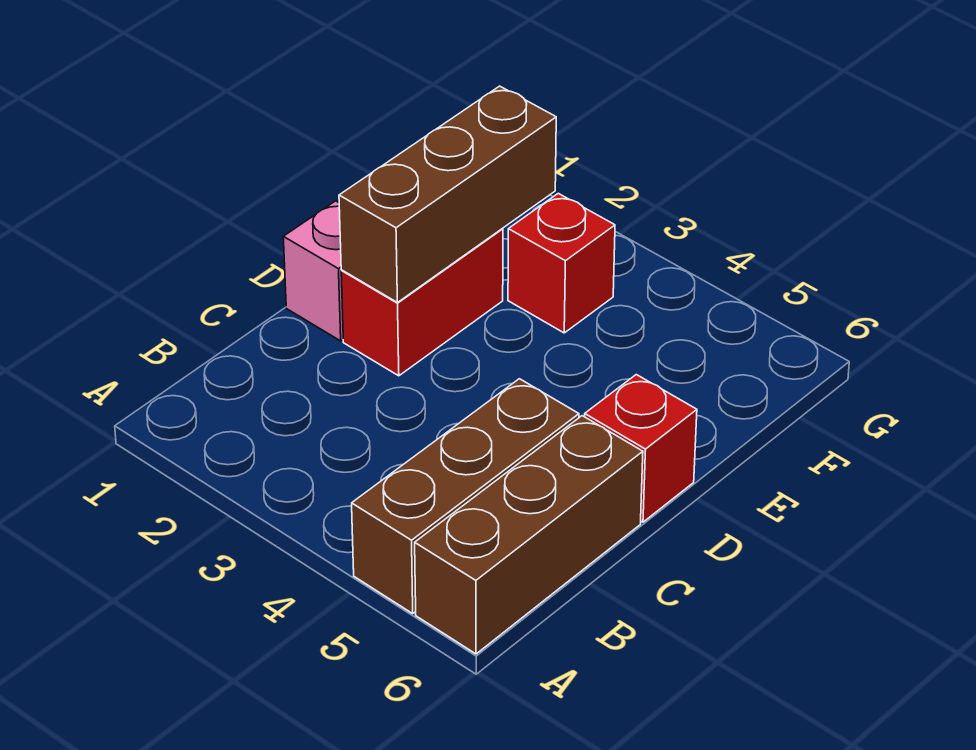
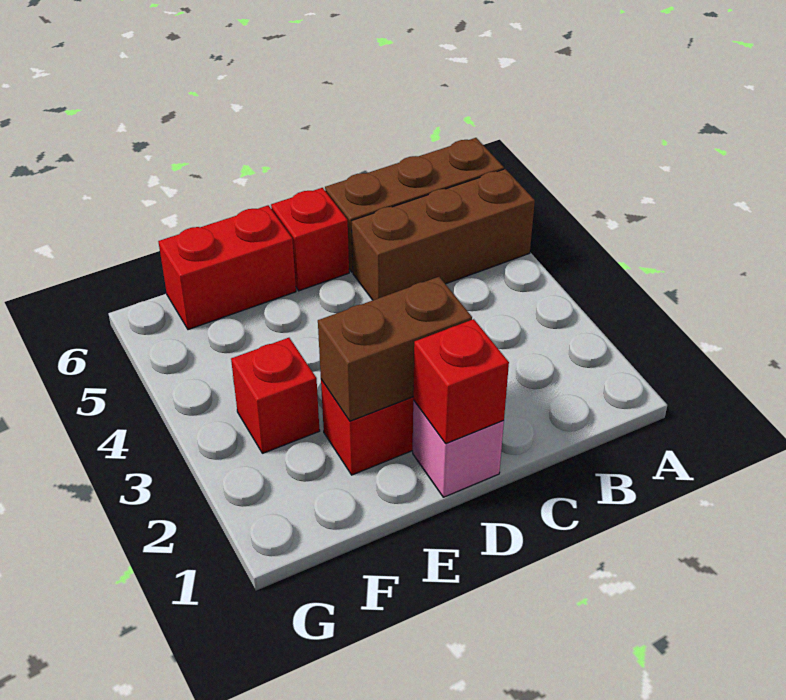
none -> red 1x1 brick [413,319,509,444]
brown 1x3 brick [339,86,556,302] -> brown 1x2 brick [318,277,472,421]
none -> red 1x2 brick [158,205,296,330]

